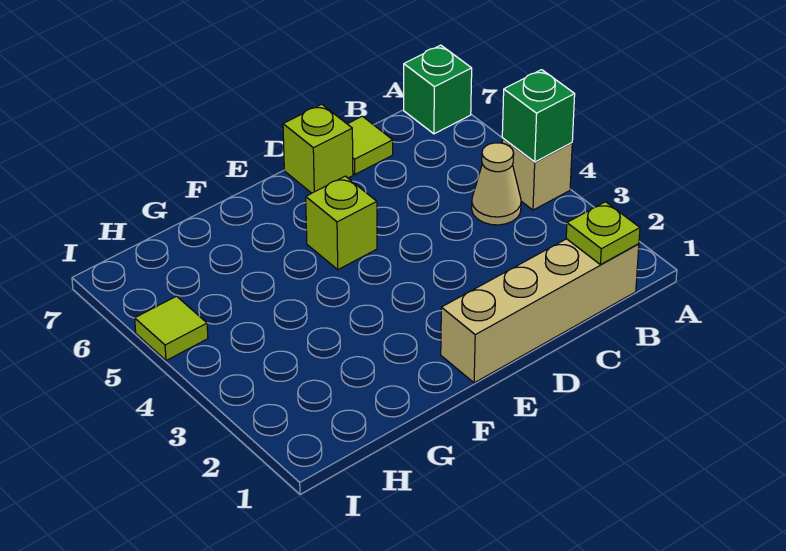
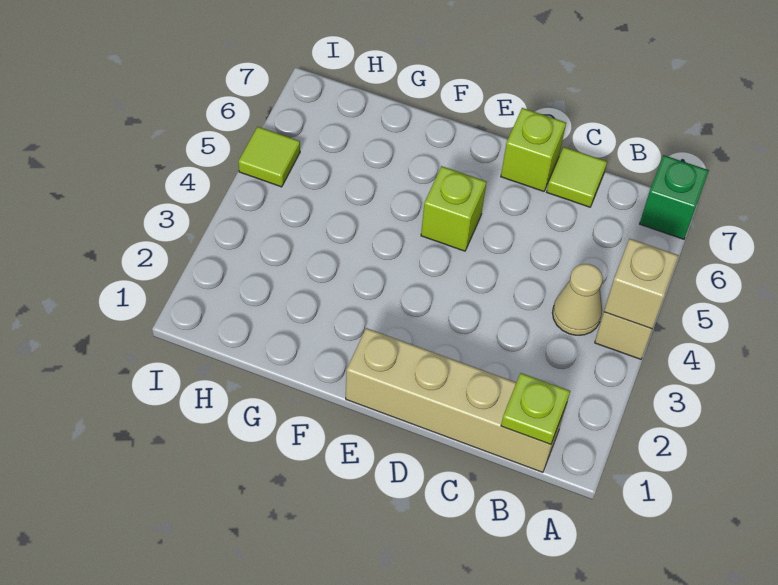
green 1x1 brick [502,70,575,162] -> tan 1x1 brick [604,239,679,329]

